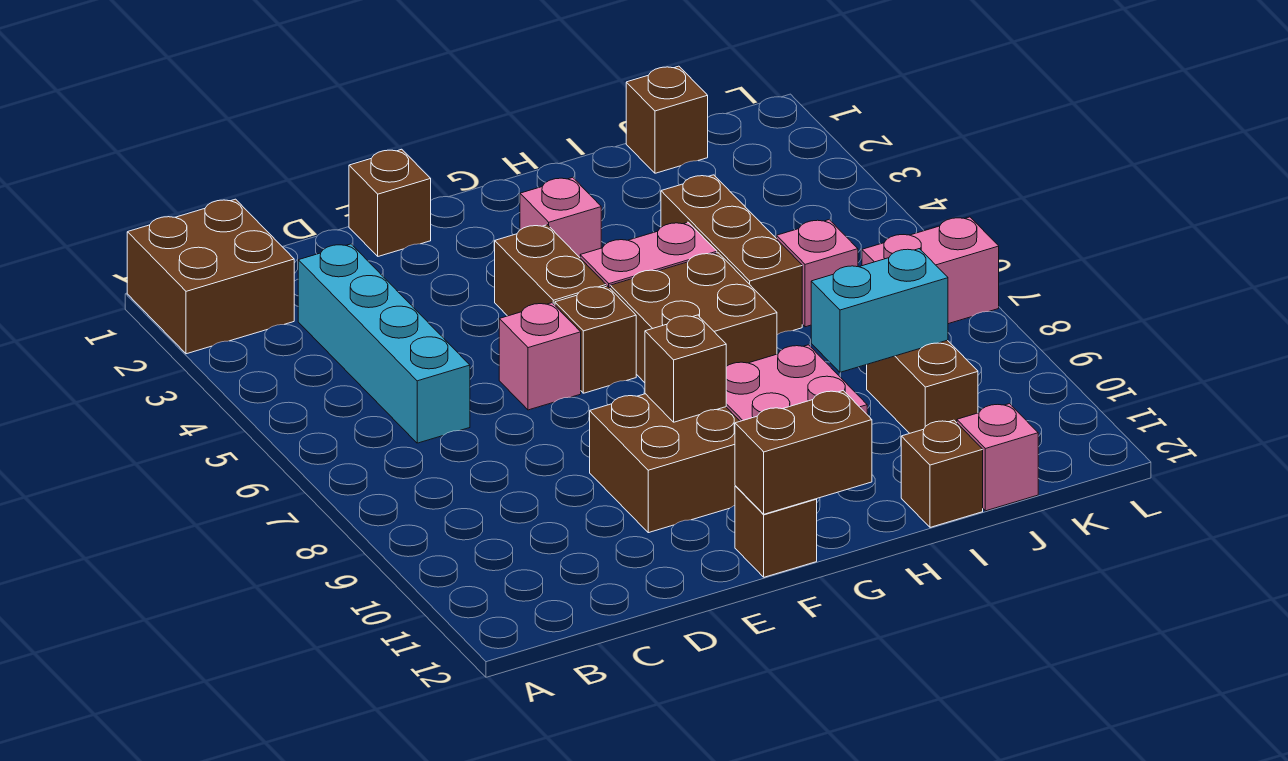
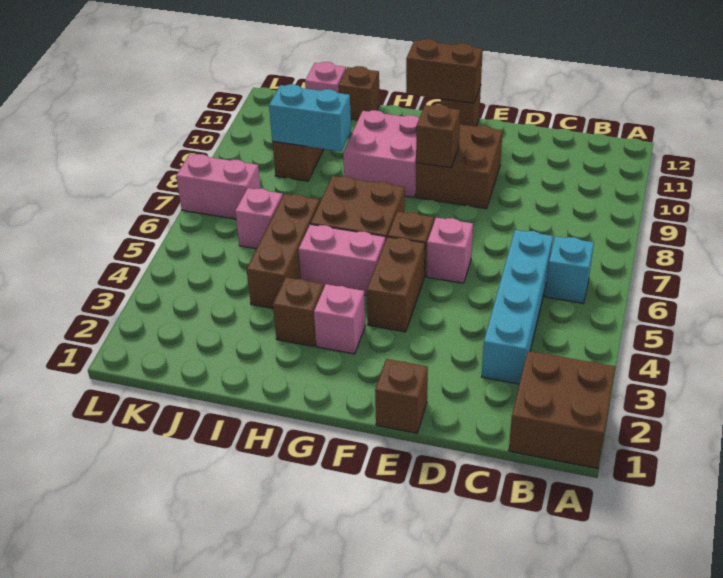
none -> cyan 1x1 brick [545,236,594,303]
brown 1x1 brick [626,66,708,173] -> brown 1x1 brick moved to [273,277,324,346]

